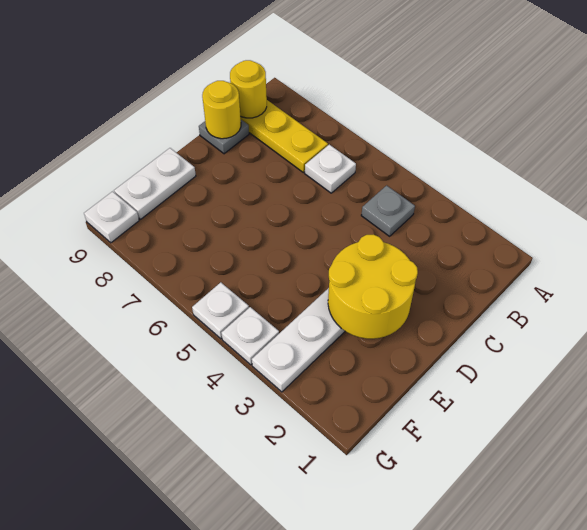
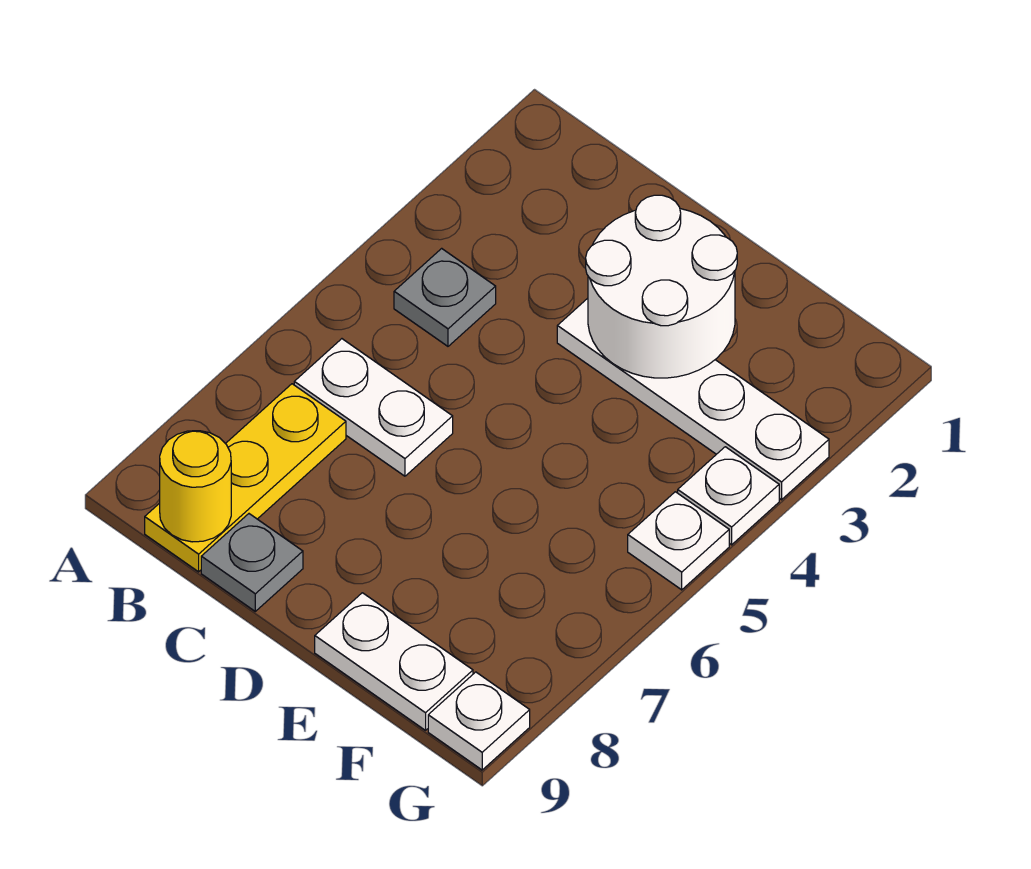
white 1x1 plate [305,145,356,193] -> white 1x2 plate [294,339,453,476]
yellow 1x1 round brick [202,81,241,139] -> none
yellow 2x2 round brick [328,235,418,339] -> white 2x2 round brick [586,195,737,378]

